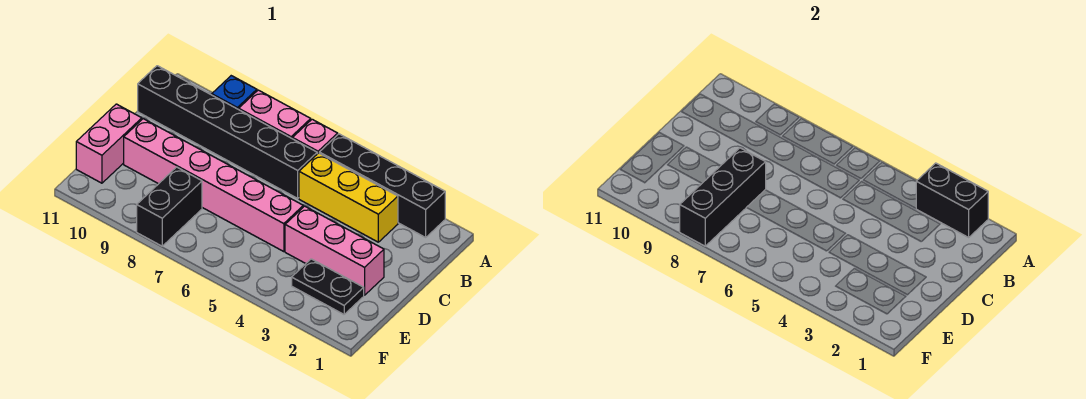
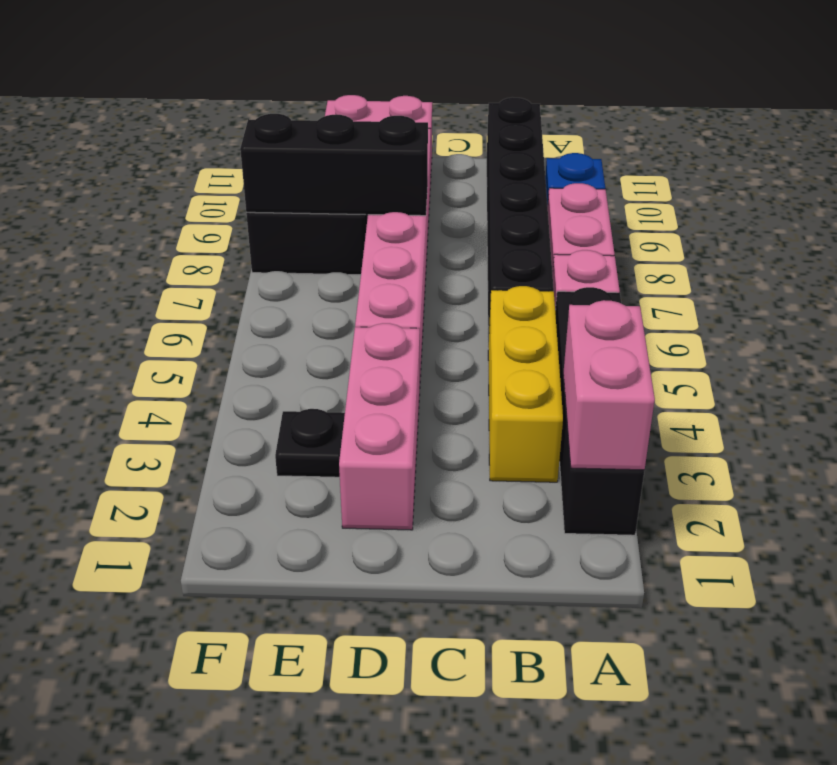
black 1x2 brick [916,163,988,237] -> pink 1x2 brick [563,300,655,470]
black 1x2 plate [292,259,364,314] -> black 1x1 plate [275,409,345,477]

